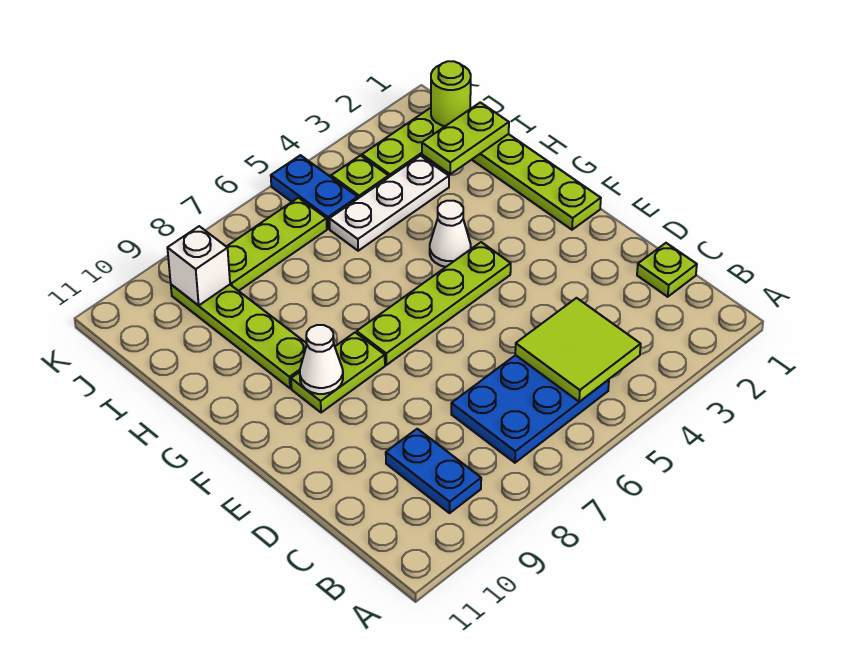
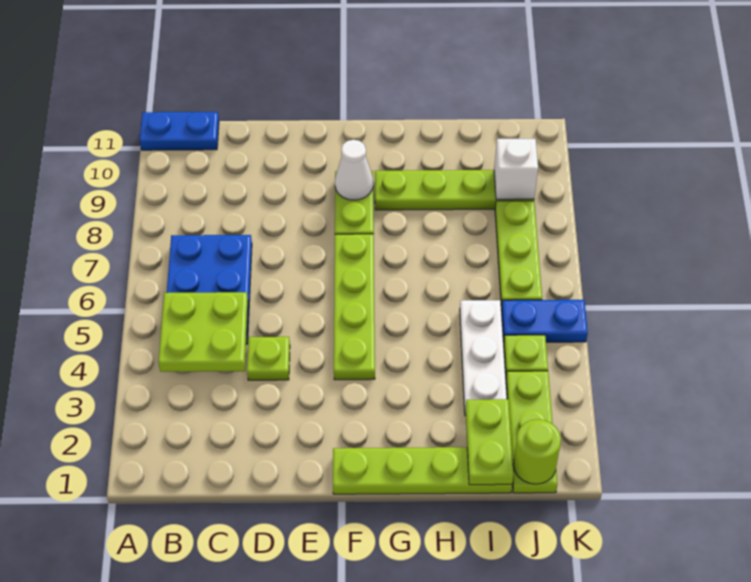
lime 2x2 tile [515,298,641,402] -> lime 2x2 plate [158,292,248,372]
blue 1x2 plate [386,429,481,513] -> blue 1x2 plate moved to [140,112,219,150]
lime 1x1 plate [637,243,697,297] -> lime 1x1 plate moved to [247,337,290,380]
white 1x1 cone [430,201,471,267] -> none

